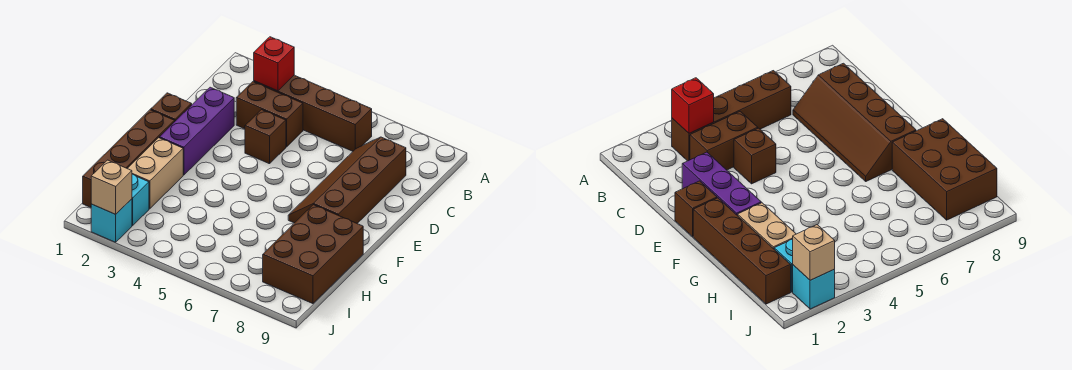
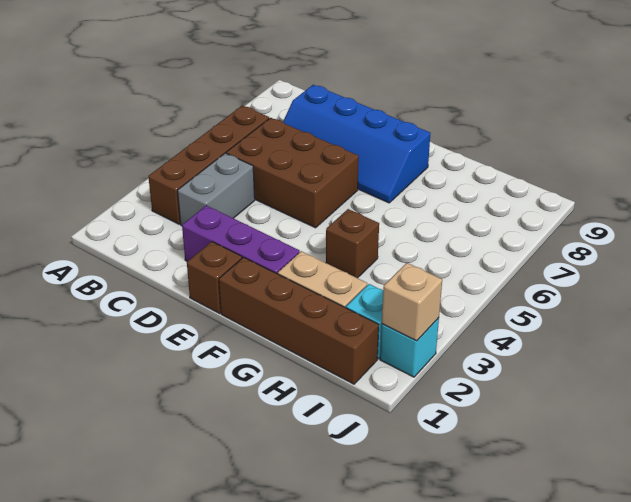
red 1x1 brick [254,37,294,91] -> none
brown 1x2 brick [236,82,303,147] -> grey 1x2 brick [178,153,255,226]
brown 2x4 slope [288,137,406,223] -> blue 2x4 slope [283,85,430,203]
brown 1x1 brick [245,110,286,164] -> brown 1x1 brick moved to [326,209,379,278]
brown 2x3 brick [263,205,363,304] -> brown 2x3 brick moved to [226,118,359,228]

